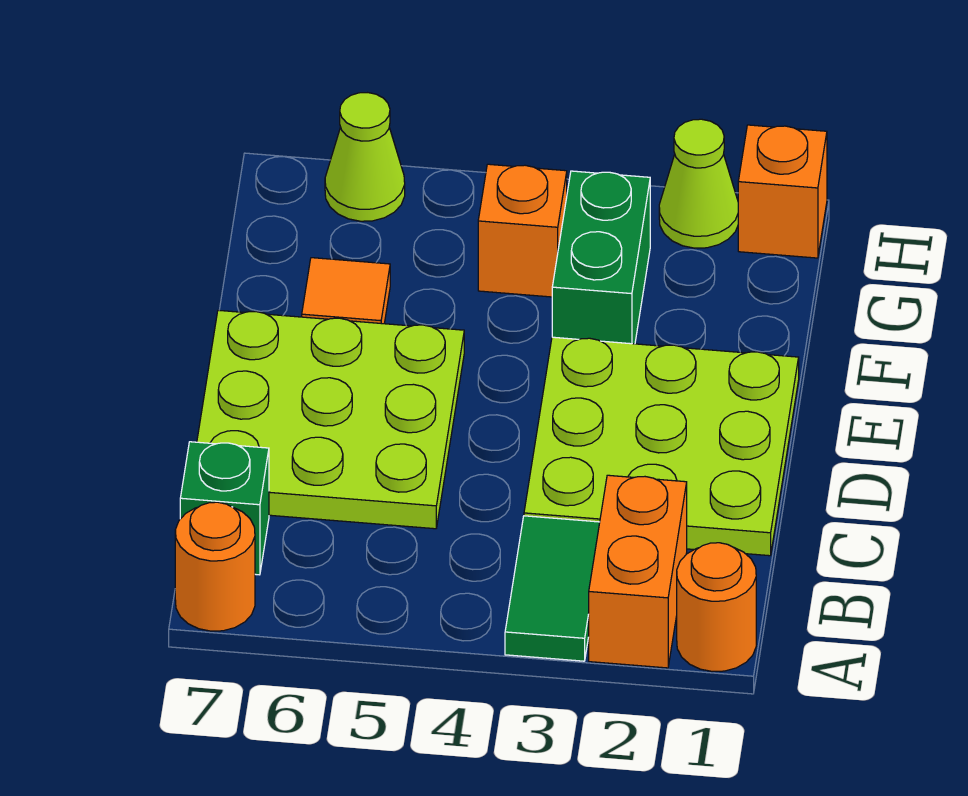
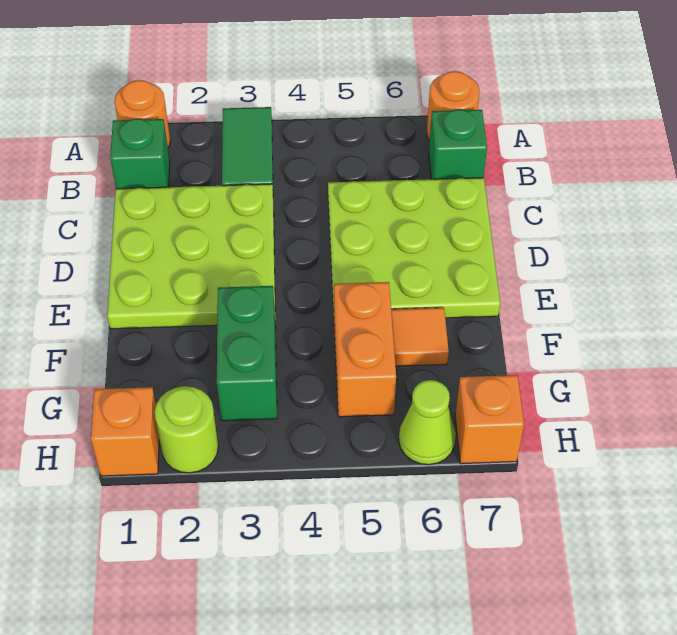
orange 1x2 brick [589,475,687,668] -> orange 1x2 brick moved to [334,282,396,417]
none -> green 1x1 brick [110,119,170,189]
orange 1x1 brick [478,164,567,297] -> orange 1x1 brick moved to [455,375,524,464]
lime 1x1 cone [659,119,738,248] -> lime 1x1 round brick [155,386,218,473]

